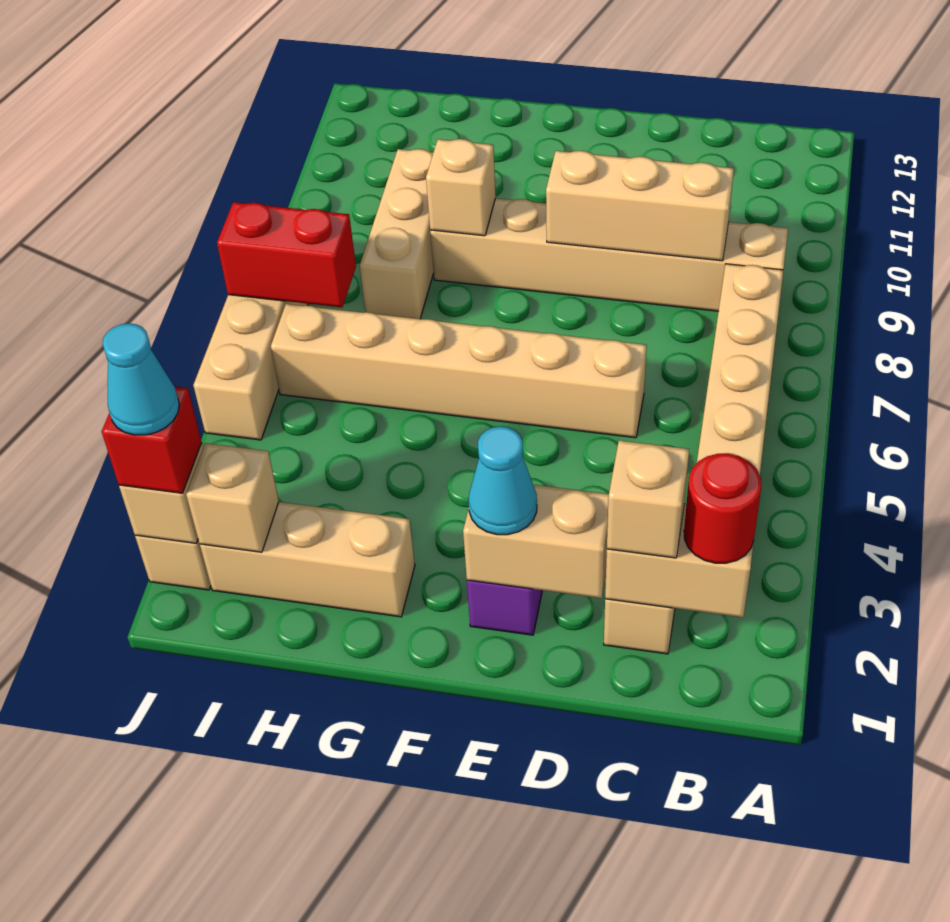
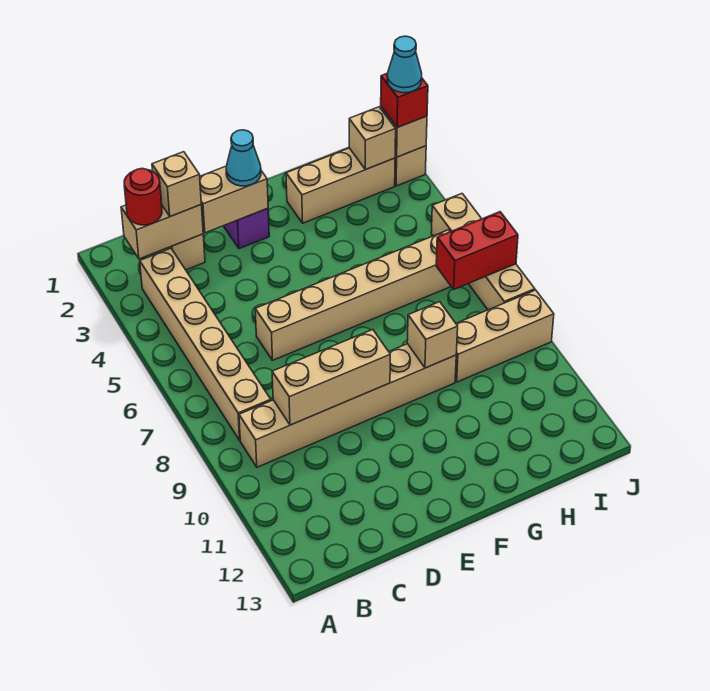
tan 1x3 brick [360,149,434,319] -> tan 1x3 brick turned to [455,290,554,382]

